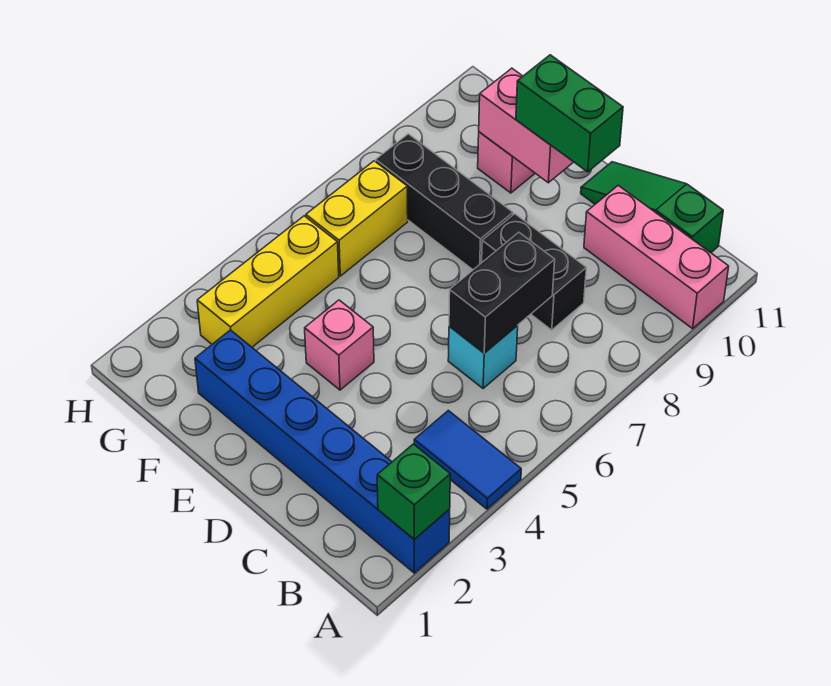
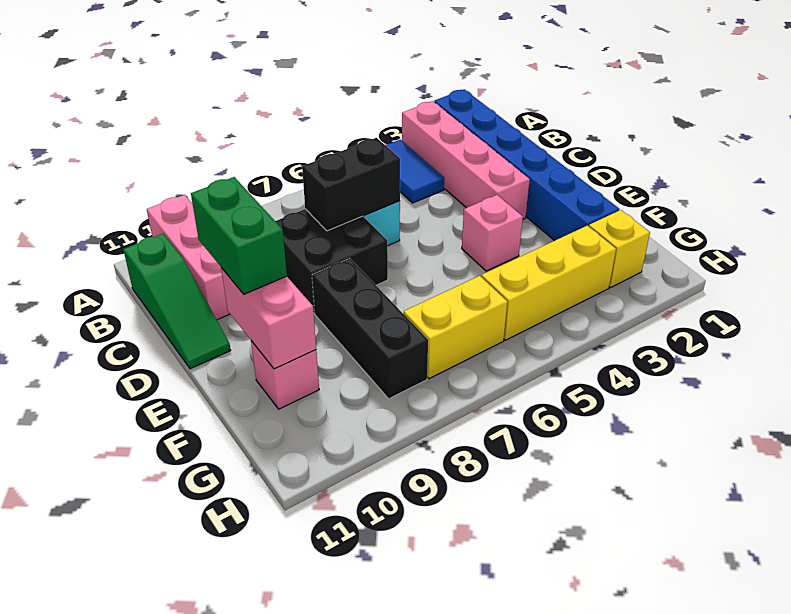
green 1x1 brick [377,444,450,539] -> none
none -> pink 1x4 brick [402,101,530,219]
black 1x2 brick [482,214,586,330] -> black 2x2 brick [275,209,388,313]
none -> yellow 1x1 brick [589,210,650,288]

